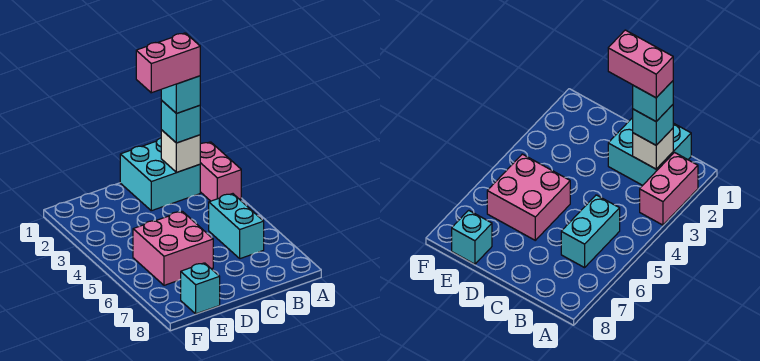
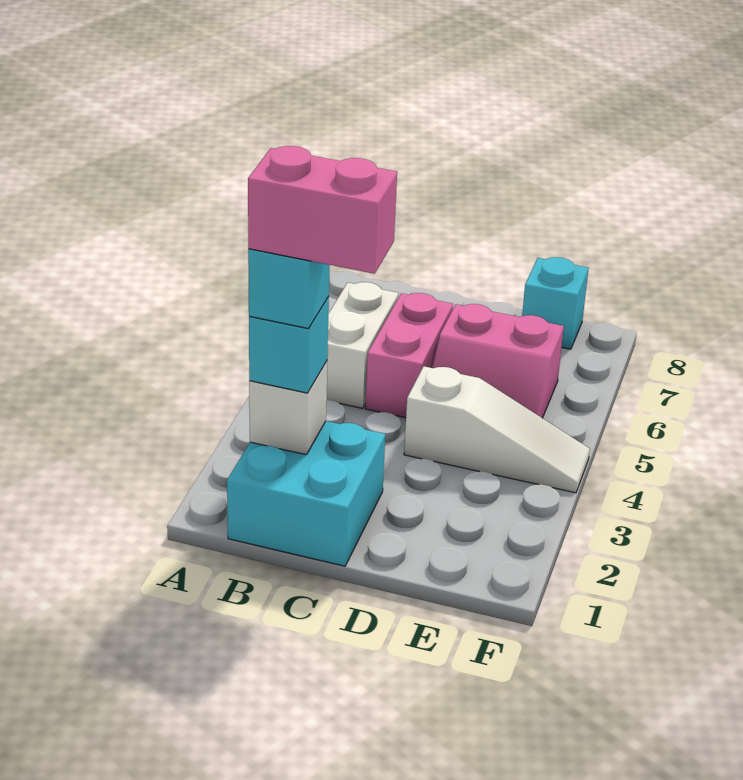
pink 1x2 brick [200,142,241,201] -> pink 1x2 brick moved to [366,293,453,418]
cyan 1x2 brick [209,194,264,259] -> white 1x2 brick [327,282,399,408]
none -> white 1x3 slope [404,366,590,493]
pink 2x2 brick [133,211,213,285] -> pink 2x2 slope [432,304,564,418]

